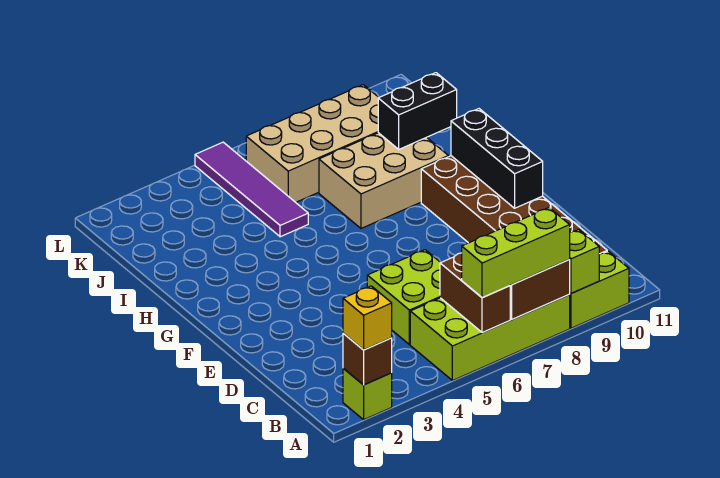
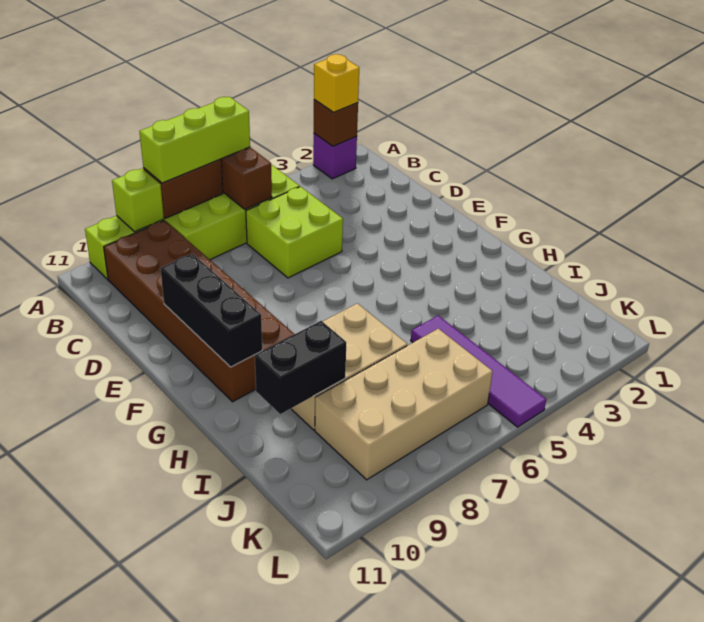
lime 1x1 brick [343,368,392,420] -> purple 1x1 brick [313,134,357,179]

